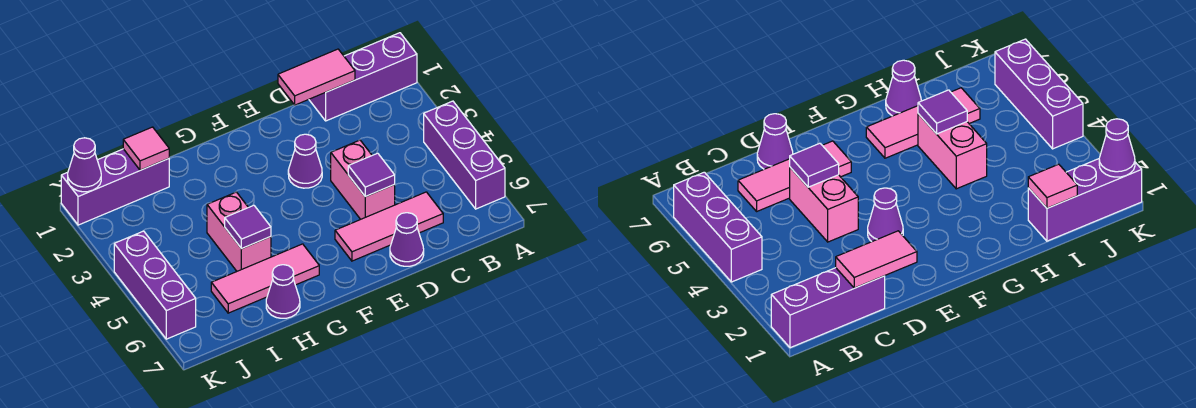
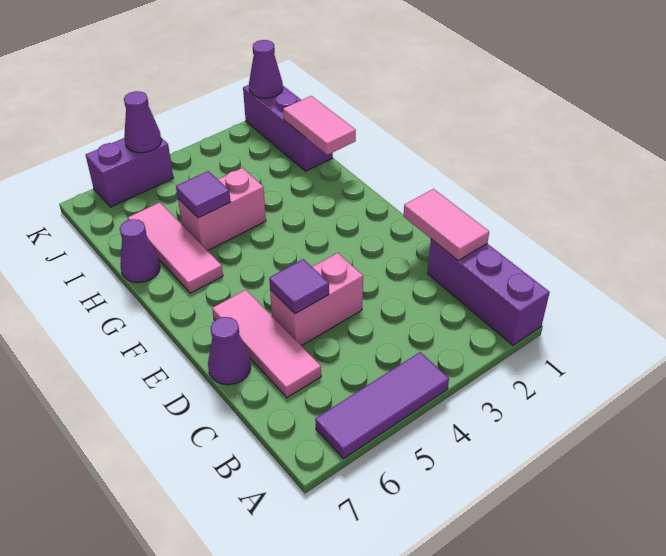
purple 1x3 brick [424,101,505,209] -> purple 1x3 tile [315,352,449,459]
purple 1x1 cone [288,134,322,188] -> purple 1x1 cone moved to [124,91,161,153]
pink 1x1 tile [123,127,169,170] -> pink 1x2 tile [283,96,356,155]
purple 1x3 brick [114,231,196,339] -> purple 1x2 brick [86,138,173,207]

